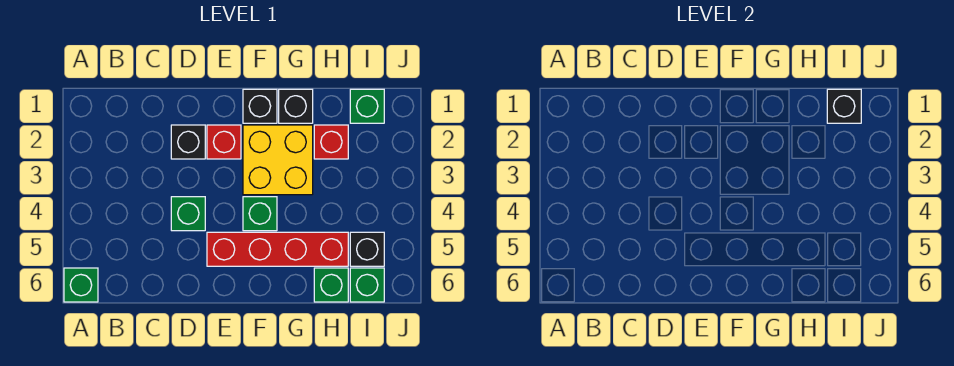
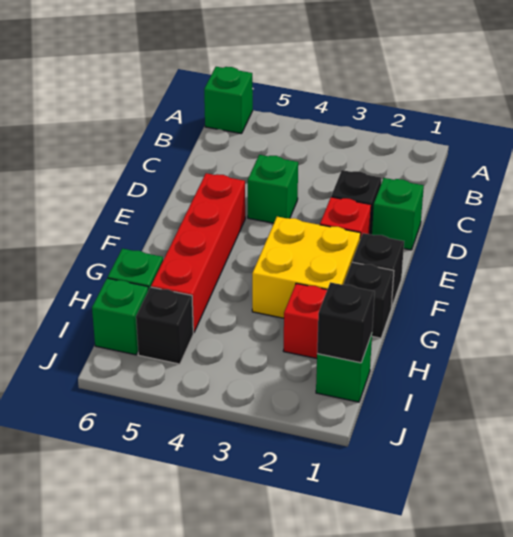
green 1x1 brick [243,197,277,231] -> green 1x1 brick moved to [372,178,424,250]

